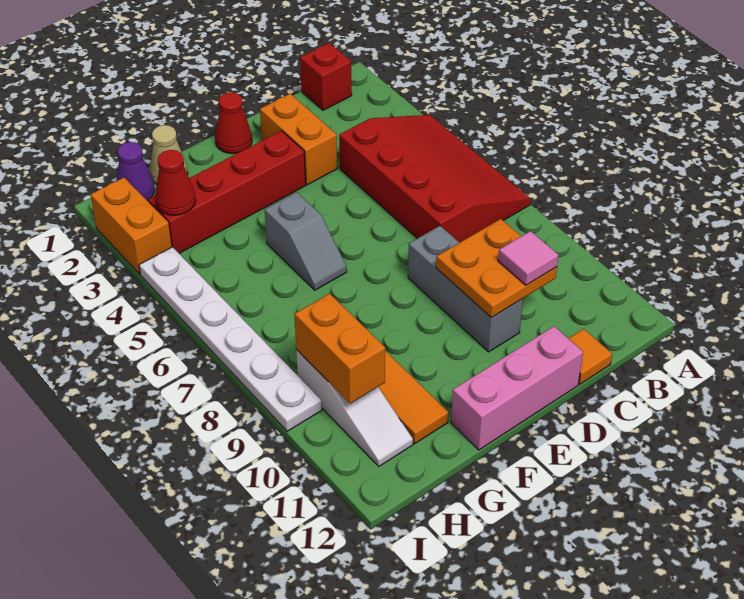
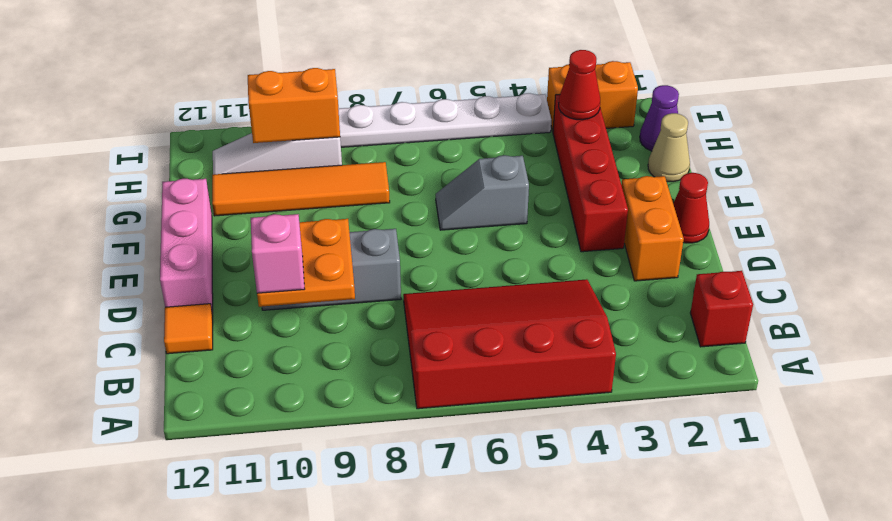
red 3x4 slope [339,115,531,243] -> red 3x4 slope turned to [403,279,616,409]
pink 1x1 tile [498,231,558,285] -> pink 1x1 brick [251,214,304,293]
orange 1x2 brick [260,94,337,185] -> orange 1x2 brick turned to [621,176,684,281]

